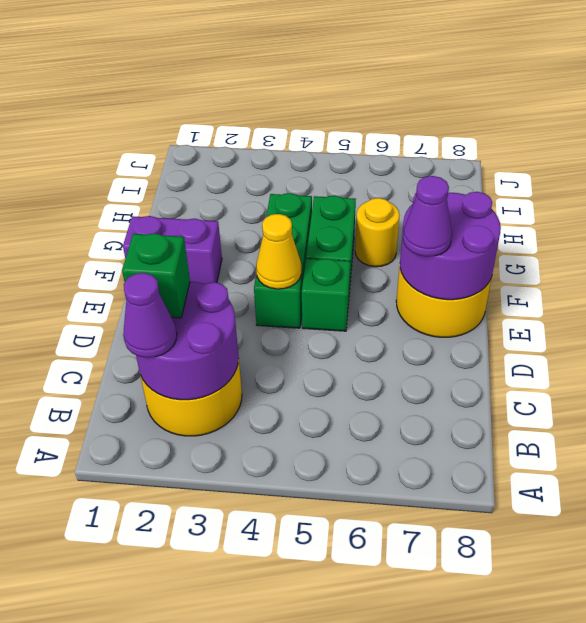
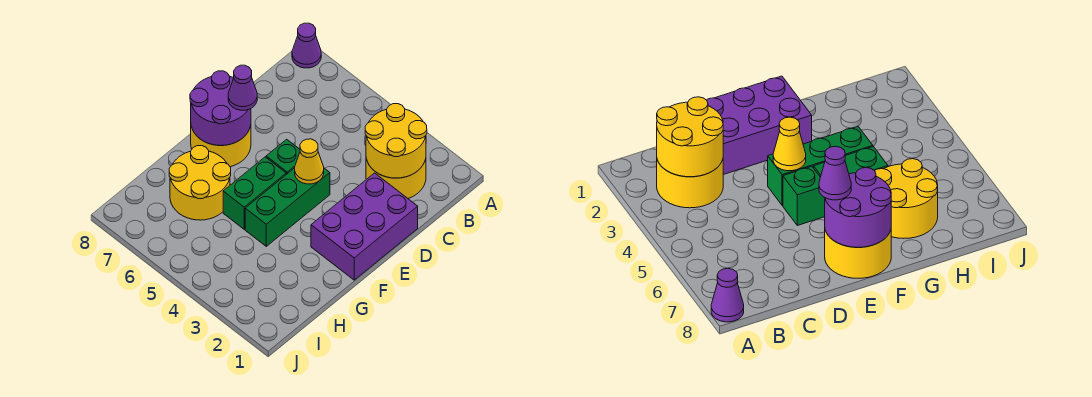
purple 2x2 round brick [136,282,239,400] -> yellow 2x2 round brick [365,104,427,178]
purple 1x1 cone [123,273,177,358] -> purple 1x1 cone moved to [292,23,321,68]
green 1x1 brick [122,233,190,318] -> none
purple 1x2 brick [123,216,222,284] -> purple 2x3 brick [311,173,418,280]
yellow 1x1 round brick [355,198,400,267] -> yellow 2x2 round brick [169,146,231,220]

